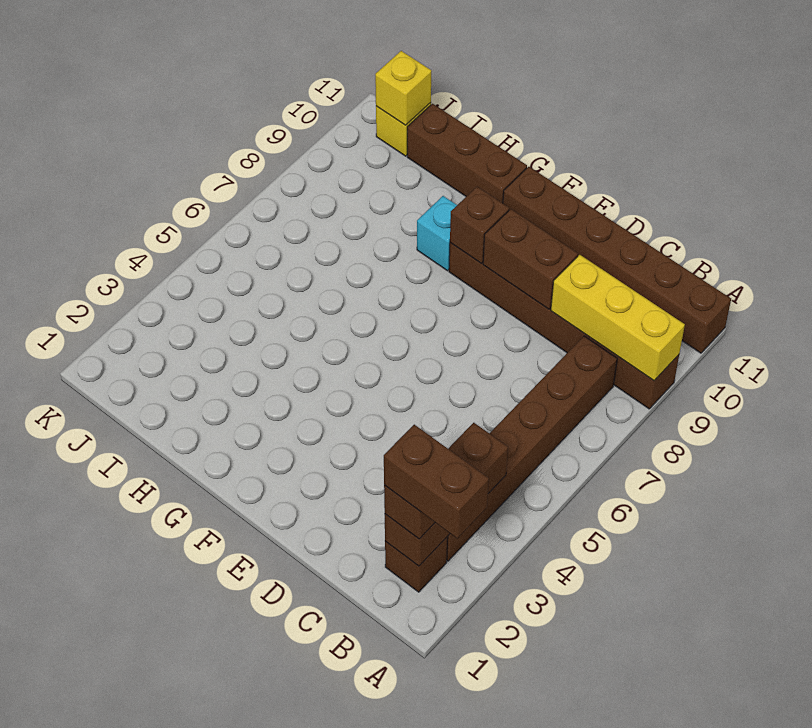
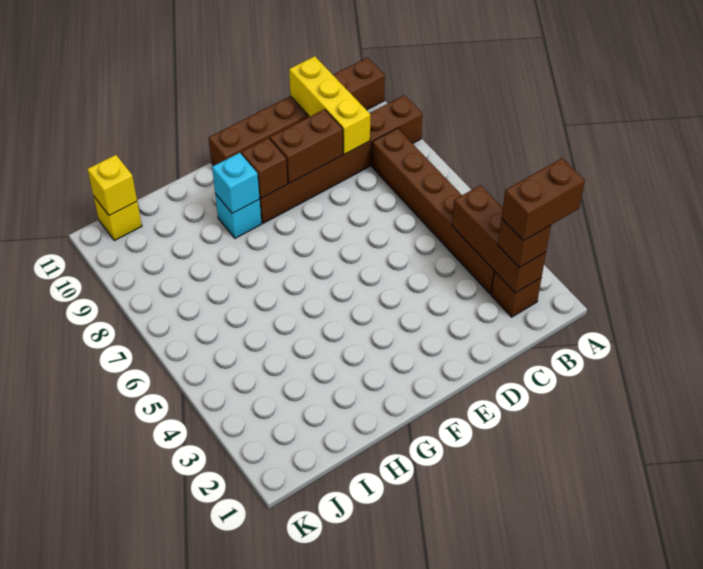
yellow 1x3 brick [551,255,685,380] -> yellow 1x3 brick turned to [289,56,370,154]
none -> cyan 1x1 brick [212,153,260,213]
brown 1x3 brick [407,104,527,203] -> none

